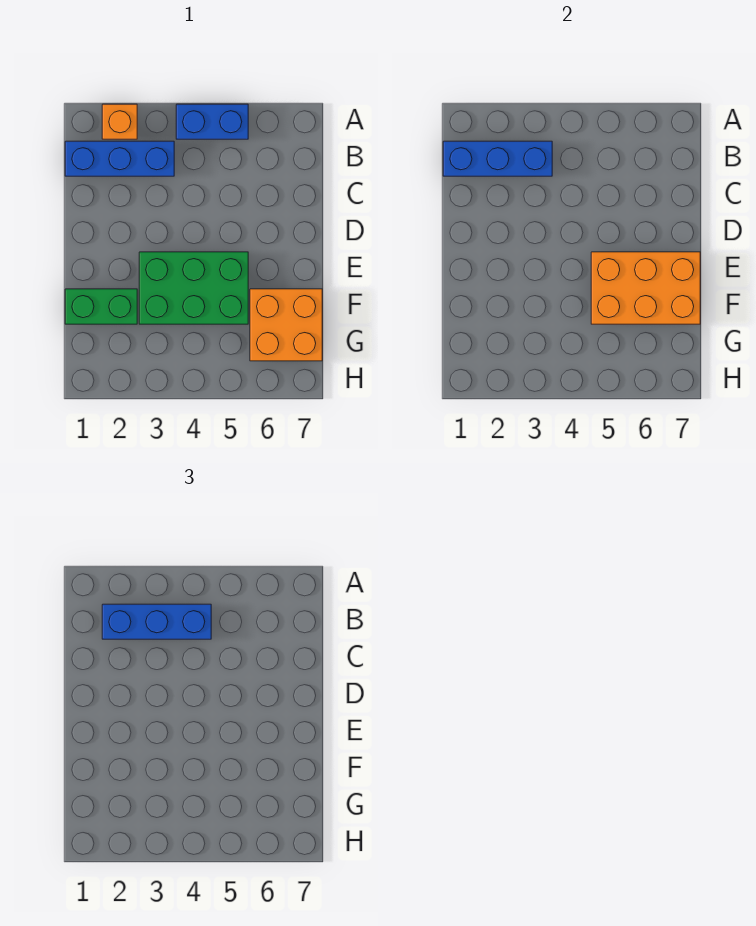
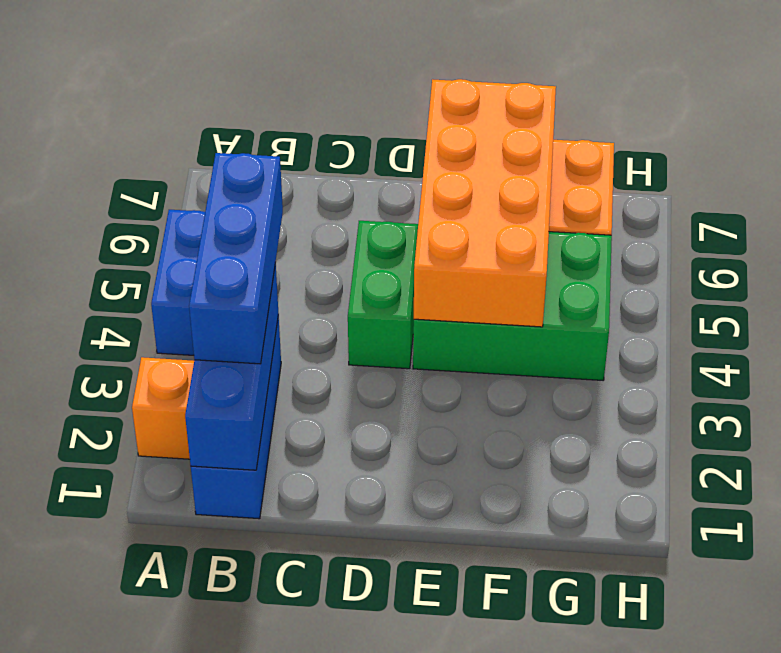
green 2x3 brick [139,252,248,324] -> green 2x3 brick turned to [413,232,612,380]
orange 2x3 brick [591,252,700,324] -> orange 2x4 brick [414,79,556,327]
green 1x2 brick [65,289,137,324] -> green 1x2 brick moved to [348,221,418,369]

